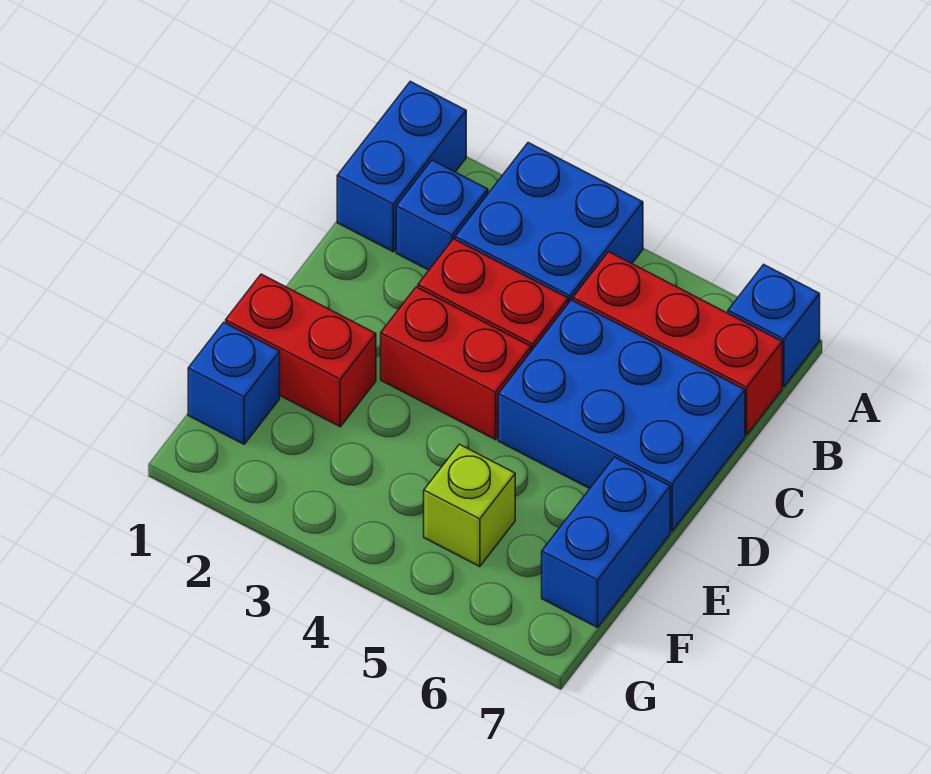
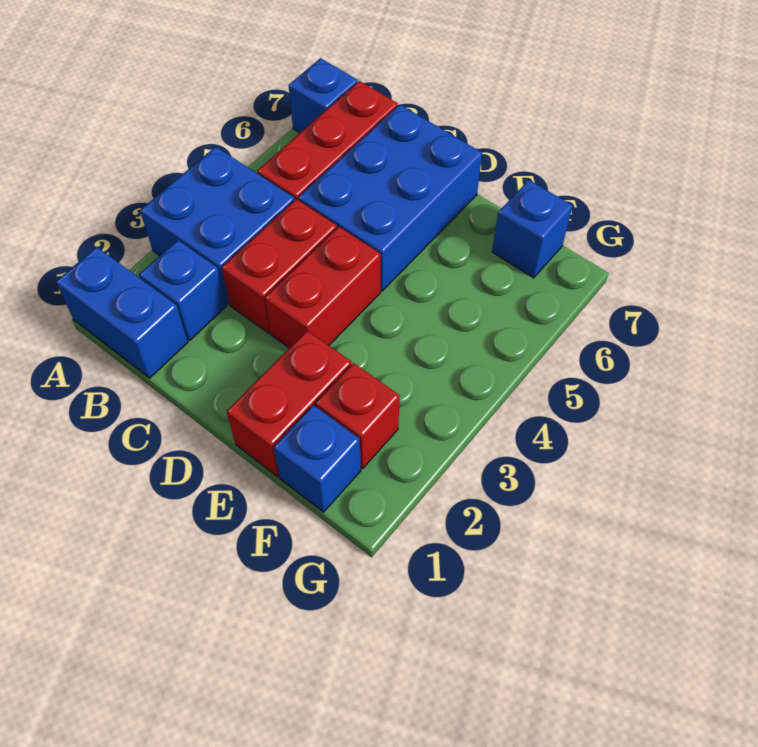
blue 1x2 brick [542,457,670,627] -> blue 1x1 brick [492,180,573,278]
none -> red 1x1 brick [316,363,400,468]
lime 1x1 brick [424,444,515,567] -> none

